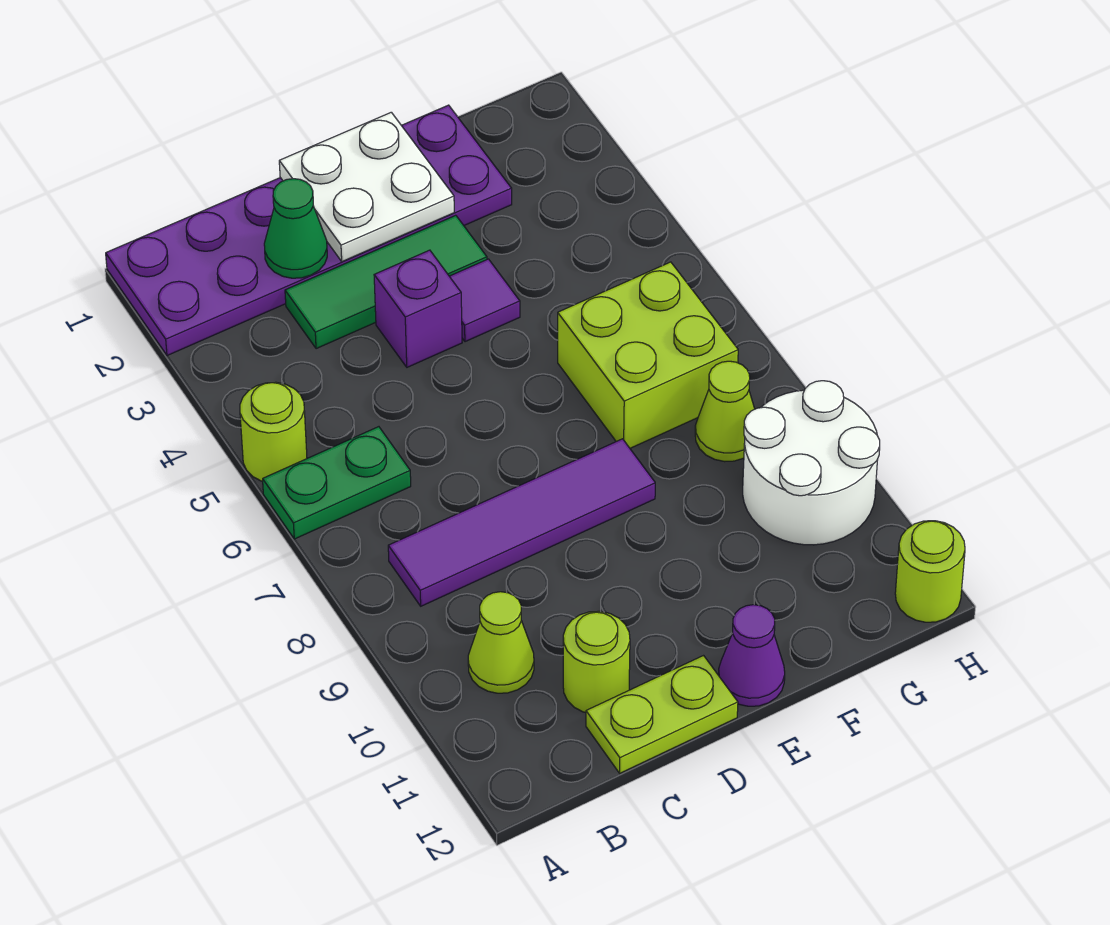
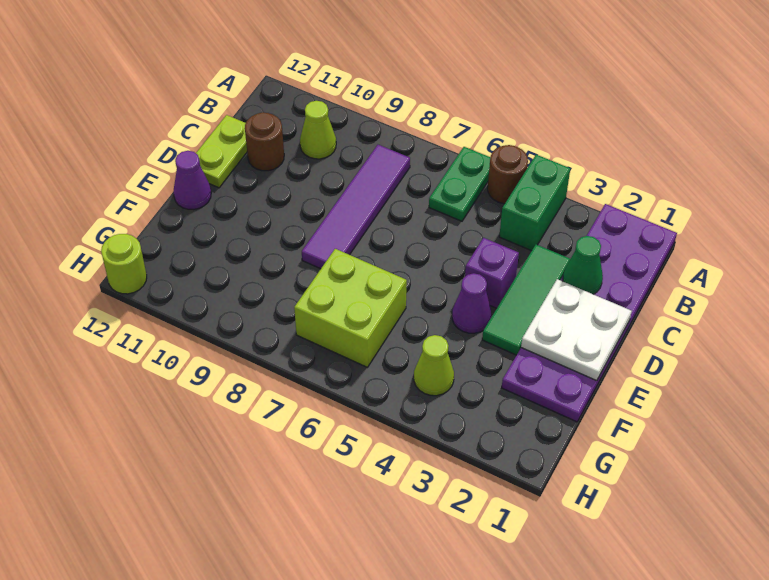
none -> green 1x2 brick [499,155,570,251]
lime 1x1 round brick [240,382,307,481] -> brown 1x1 round brick [488,145,528,204]
lime 1x1 round brick [563,611,630,712] -> brown 1x1 round brick [245,112,284,171]
purple 1x1 tile [449,259,520,342] -> purple 1x1 cone [452,273,491,333]
lime 1x1 cone [695,361,755,462] -> lime 1x1 cone moved to [414,335,454,396]
white 2x2 round brick [743,381,880,545] -> none

